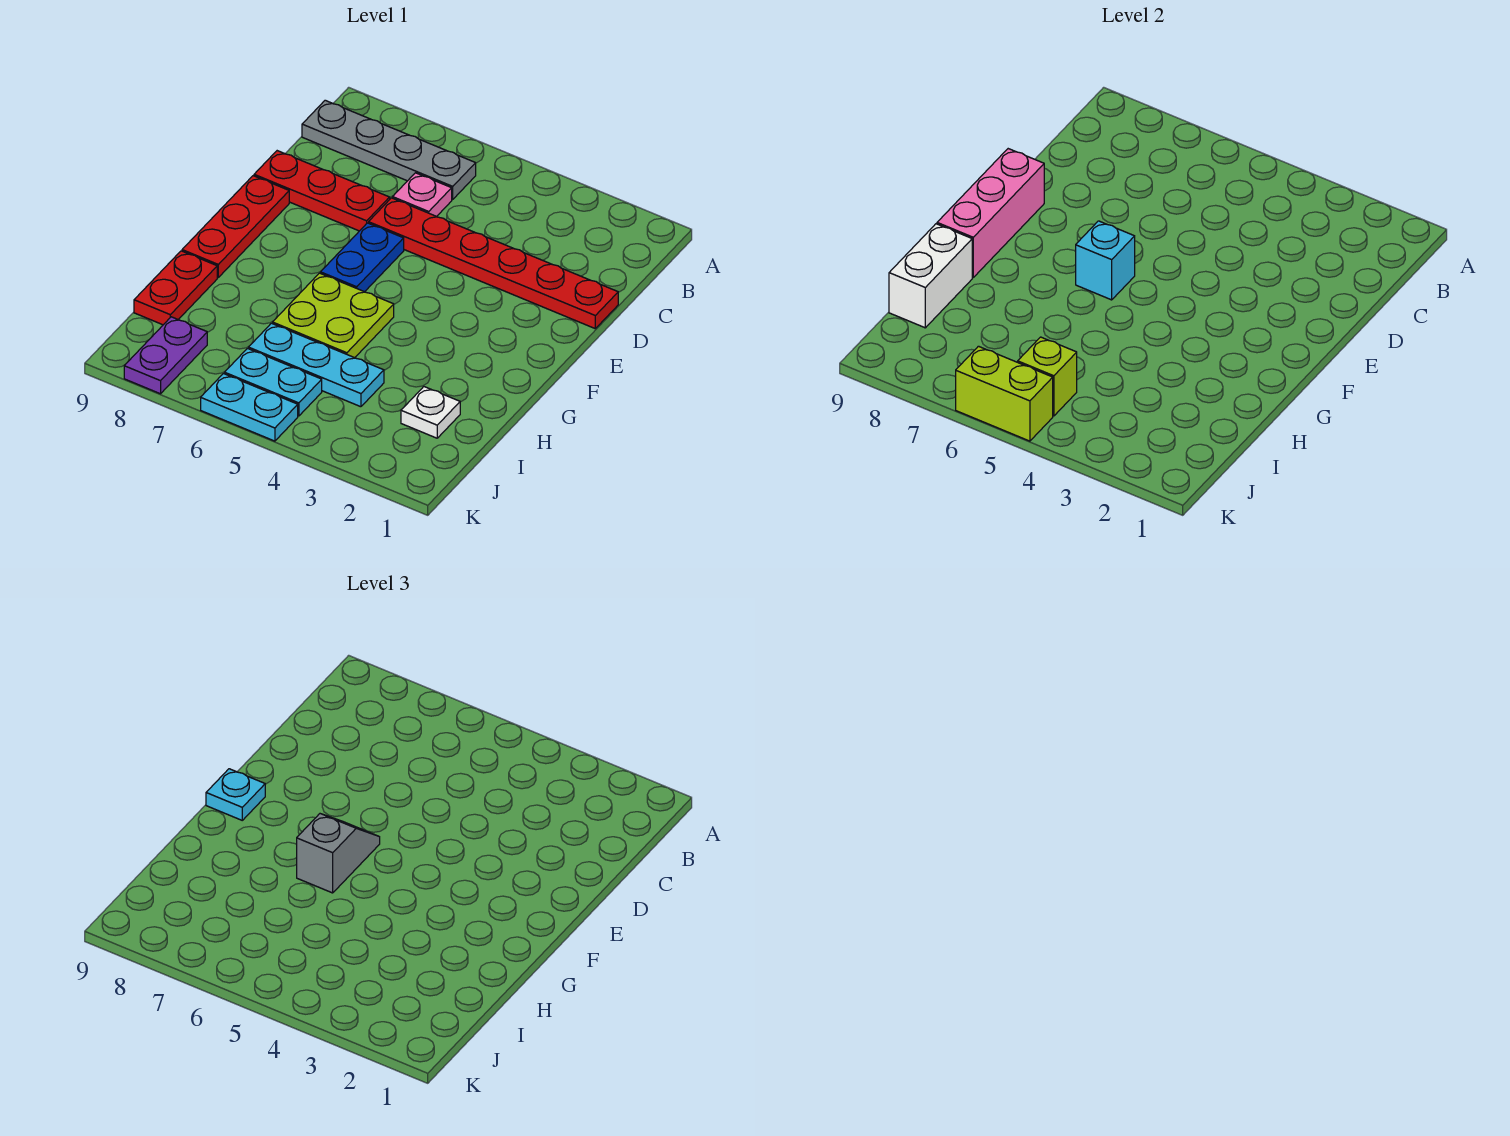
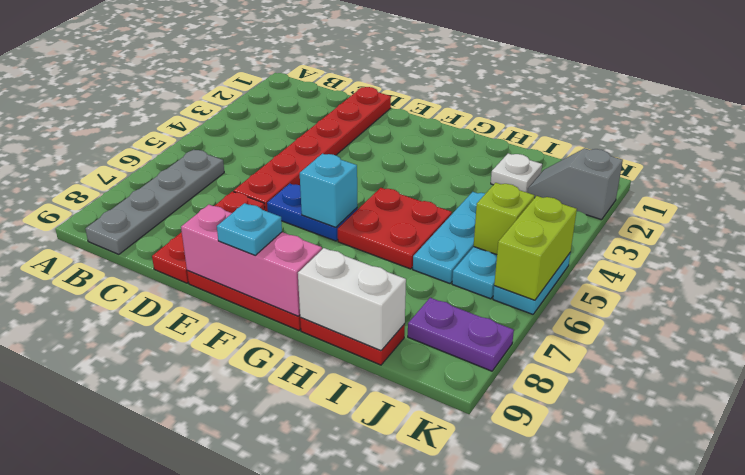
pink 1x1 plate [393,173,452,216] -> none
grey 1x2 slope [297,814,380,893] -> grey 1x2 slope moved to [527,148,623,220]
lime 2x2 plate [273,273,394,358] -> red 2x2 plate [338,188,452,269]

